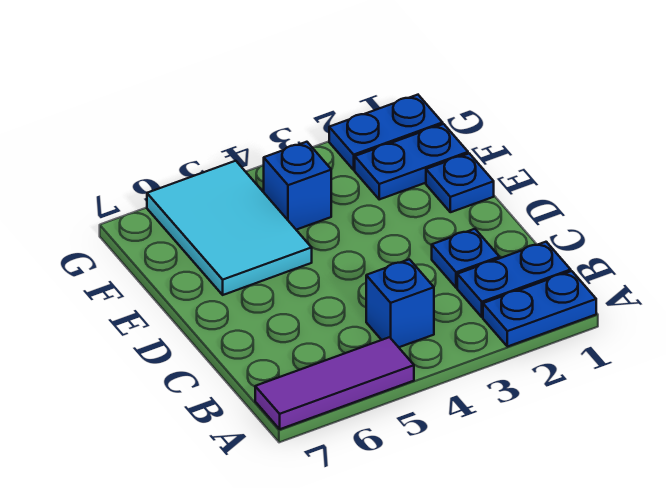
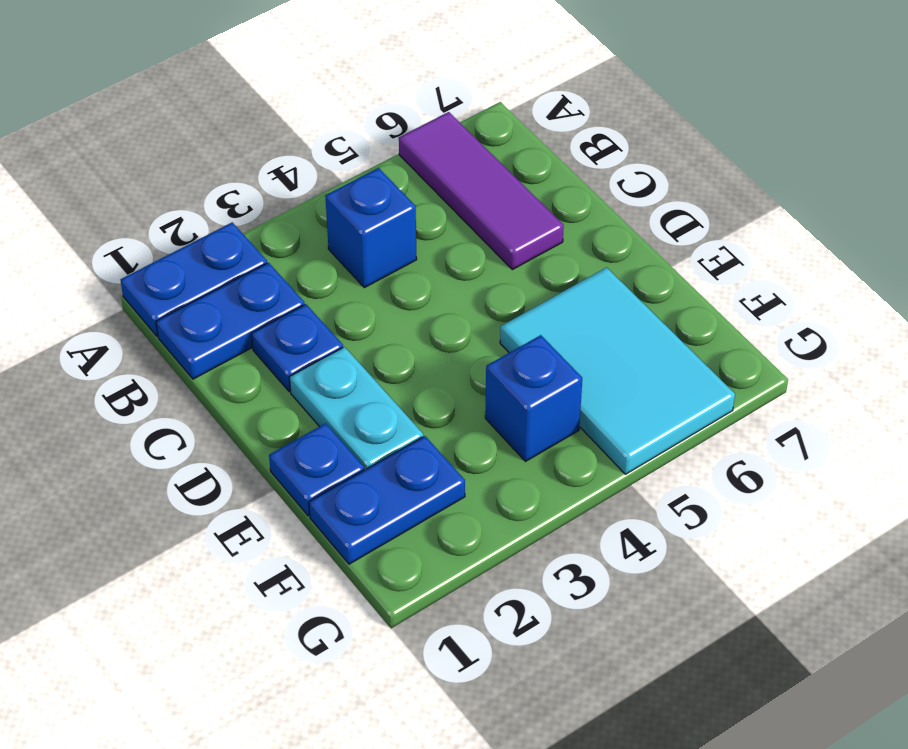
purple 1x3 tile [255,337,414,429] -> purple 1x3 tile turned to [399,112,564,270]
none -> cyan 1x2 plate [289,347,423,470]
blue 1x2 plate [329,95,443,170] -> none

